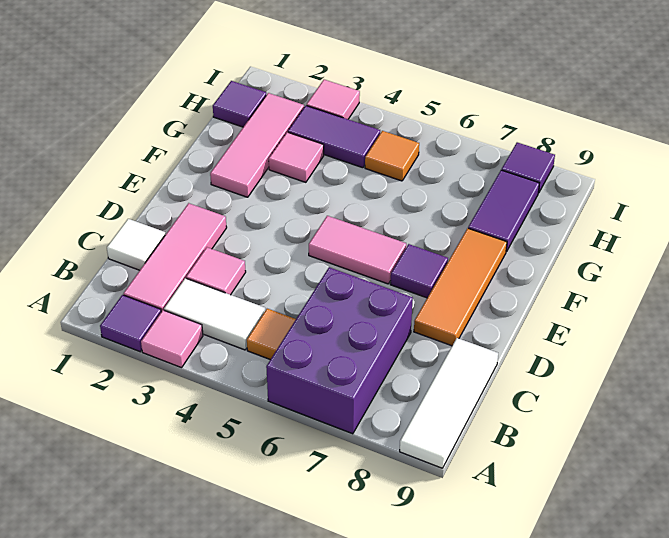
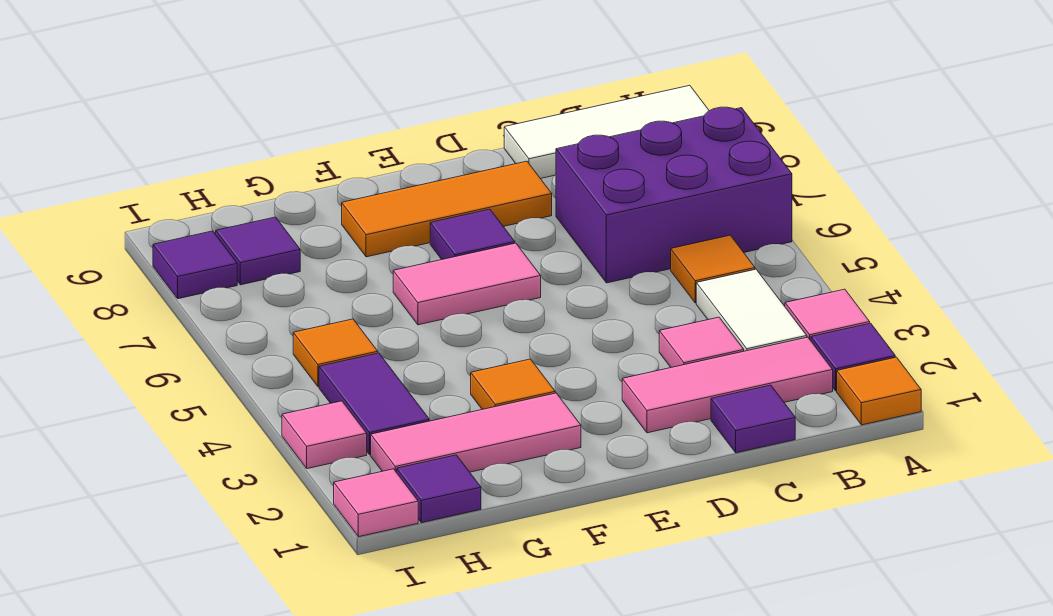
none -> orange 1x1 tile [837,357,921,425]
white 1x1 tile [107,219,166,270] -> purple 1x1 tile [711,385,795,453]
pink 1x2 tile [309,216,406,284] -> pink 1x2 tile turned to [393,243,541,325]
none -> orange 1x1 tile [471,359,555,409]
pink 1x1 tile [269,132,324,182] -> pink 1x1 tile moved to [334,469,418,537]
purple 1x2 tile [468,170,539,252] -> purple 1x1 tile [216,217,300,285]

